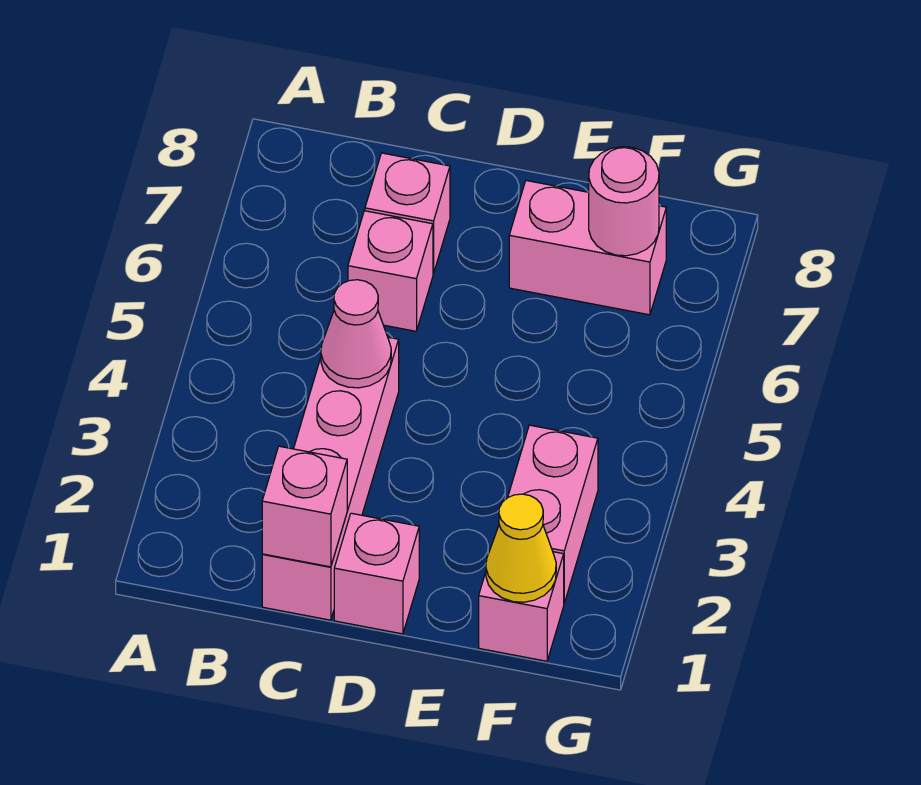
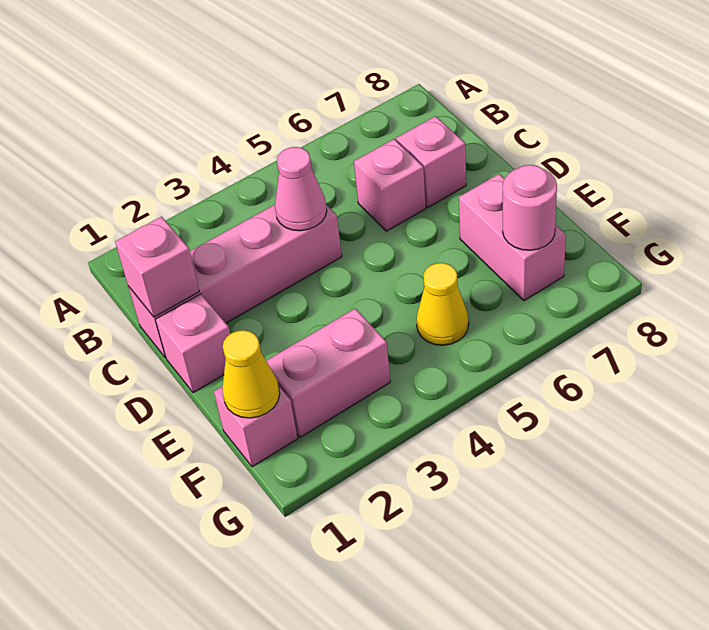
none -> yellow 1x1 cone [416,263,469,345]

